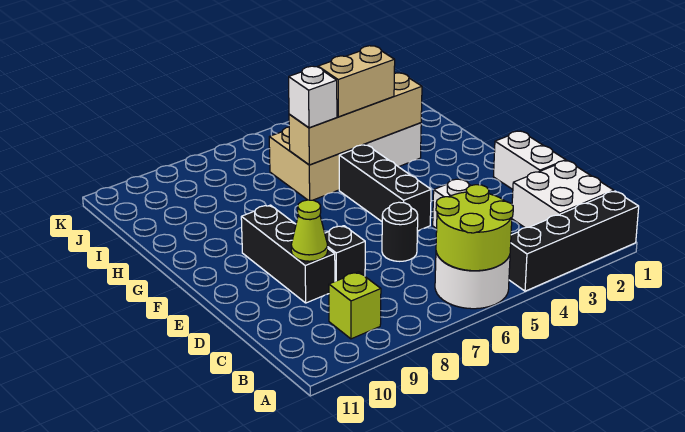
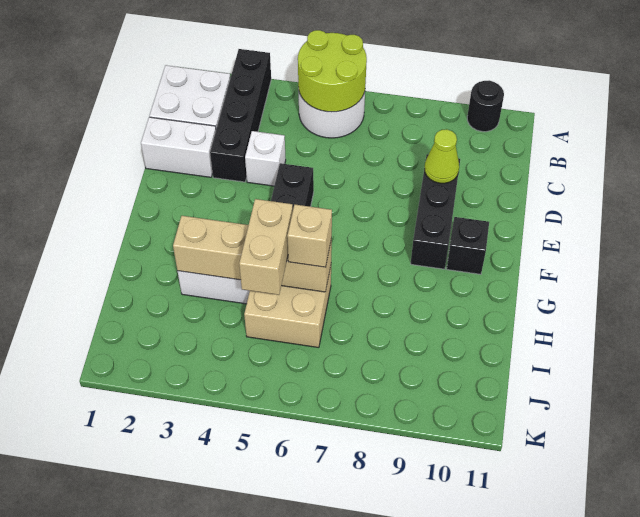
black 1x4 brick [509,191,639,291] -> black 1x4 brick turned to [210,49,271,182]
lime 1x1 brick [329,272,381,339] -> none
white 1x2 brick [493,131,566,189] -> white 1x2 brick turned to [141,117,216,177]
black 1x1 round brick [382,202,418,261] -> black 1x1 round brick moved to [467,80,504,132]
black 1x1 brick [325,226,365,281] -> black 1x1 brick moved to [447,217,489,274]
tan 1x2 brick [318,46,395,117] -> tan 1x2 brick turned to [239,199,293,295]
white 1x1 brick [289,66,337,128] -> tan 1x1 brick [287,205,332,267]

